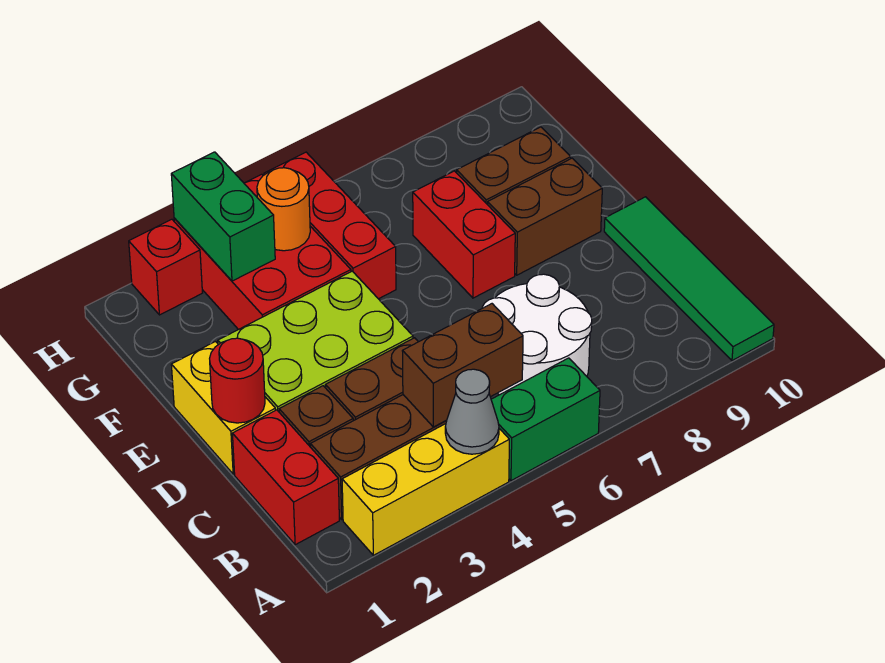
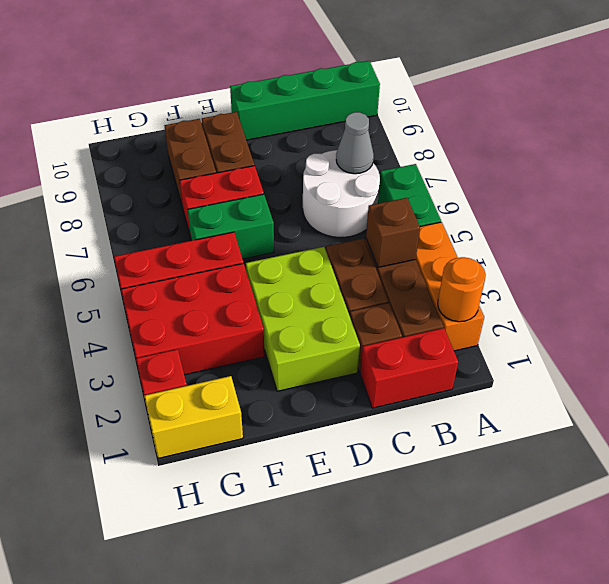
yellow 1x3 brick [342,424,509,555] -> orange 1x3 brick [416,222,484,351]
grey 1x1 cone [445,369,499,454] -> grey 1x1 cone moved to [336,112,374,174]
green 1x4 tile [604,197,774,361] -> green 1x4 brick [230,61,380,140]
brown 1x2 brick [403,304,523,427] -> brown 1x1 brick [366,198,420,267]
yellow 1x2 brick [171,342,276,474] -> yellow 1x2 brick moved to [144,376,243,458]
red 1x1 round brick [210,338,265,423] -> none
green 1x2 brick [171,152,275,281] -> green 1x2 brick moved to [188,194,274,259]
orange 1x1 round brick [257,168,310,251] -> orange 1x1 round brick moved to [438,257,486,322]

